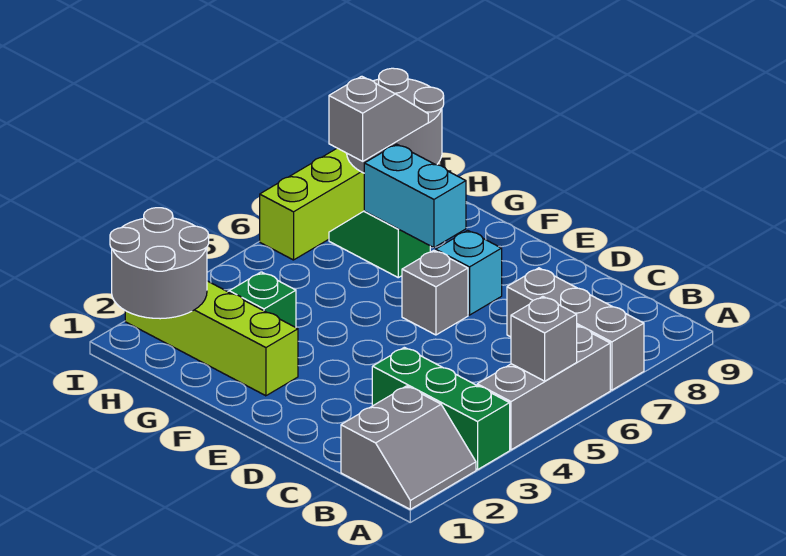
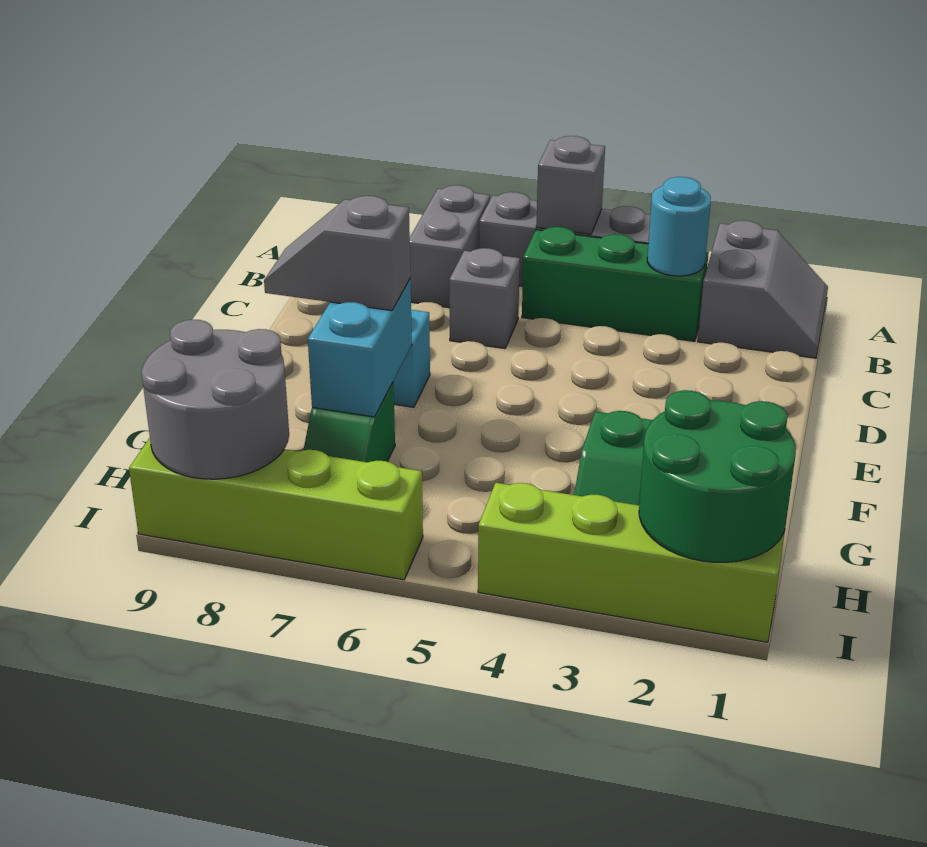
grey 2x2 slope [341,386,476,509] -> grey 2x2 slope turned to [698,220,828,358]
green 1x3 brick [372,347,510,470] -> green 1x3 brick turned to [522,227,709,341]
grey 1x3 brick [507,268,644,390] -> grey 1x2 brick [410,185,490,308]
none -> cyan 1x1 round brick [647,177,711,276]
grey 1x1 brick [402,250,468,335] -> grey 1x1 brick moved to [449,248,520,348]
lime 1x4 brick [125,281,298,396] -> lime 1x4 brick turned to [478,483,785,642]
grey 2x2 round brick [110,208,209,319] -> green 2x2 round brick [639,390,796,562]
grey 1x2 slope [329,76,428,161] -> grey 1x2 slope moved to [264,196,410,311]

